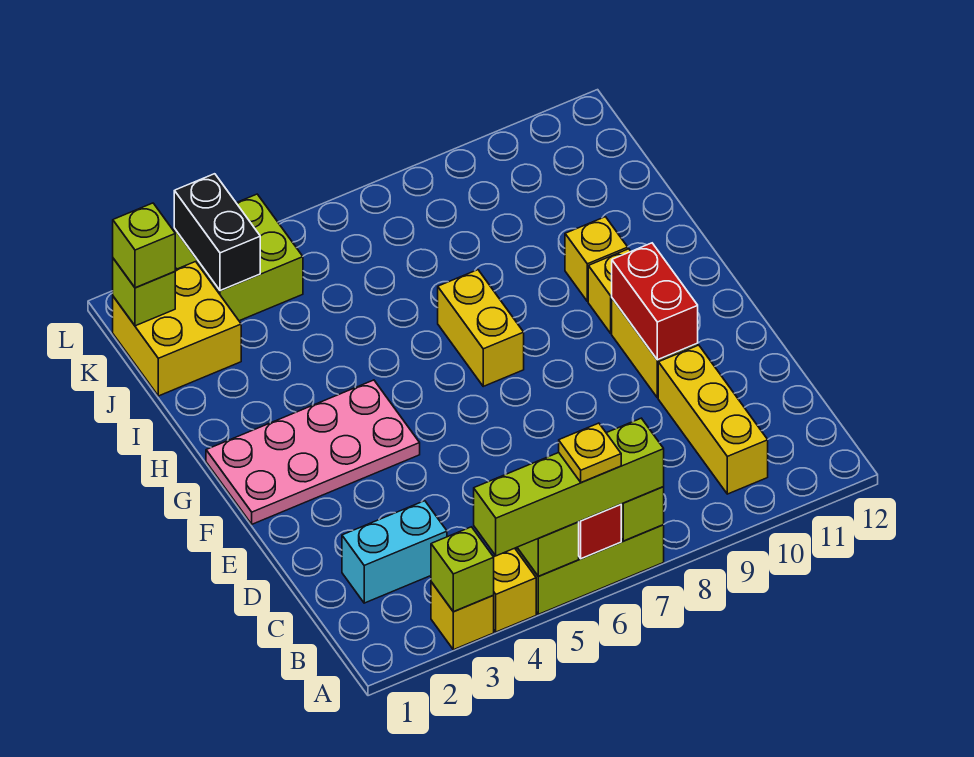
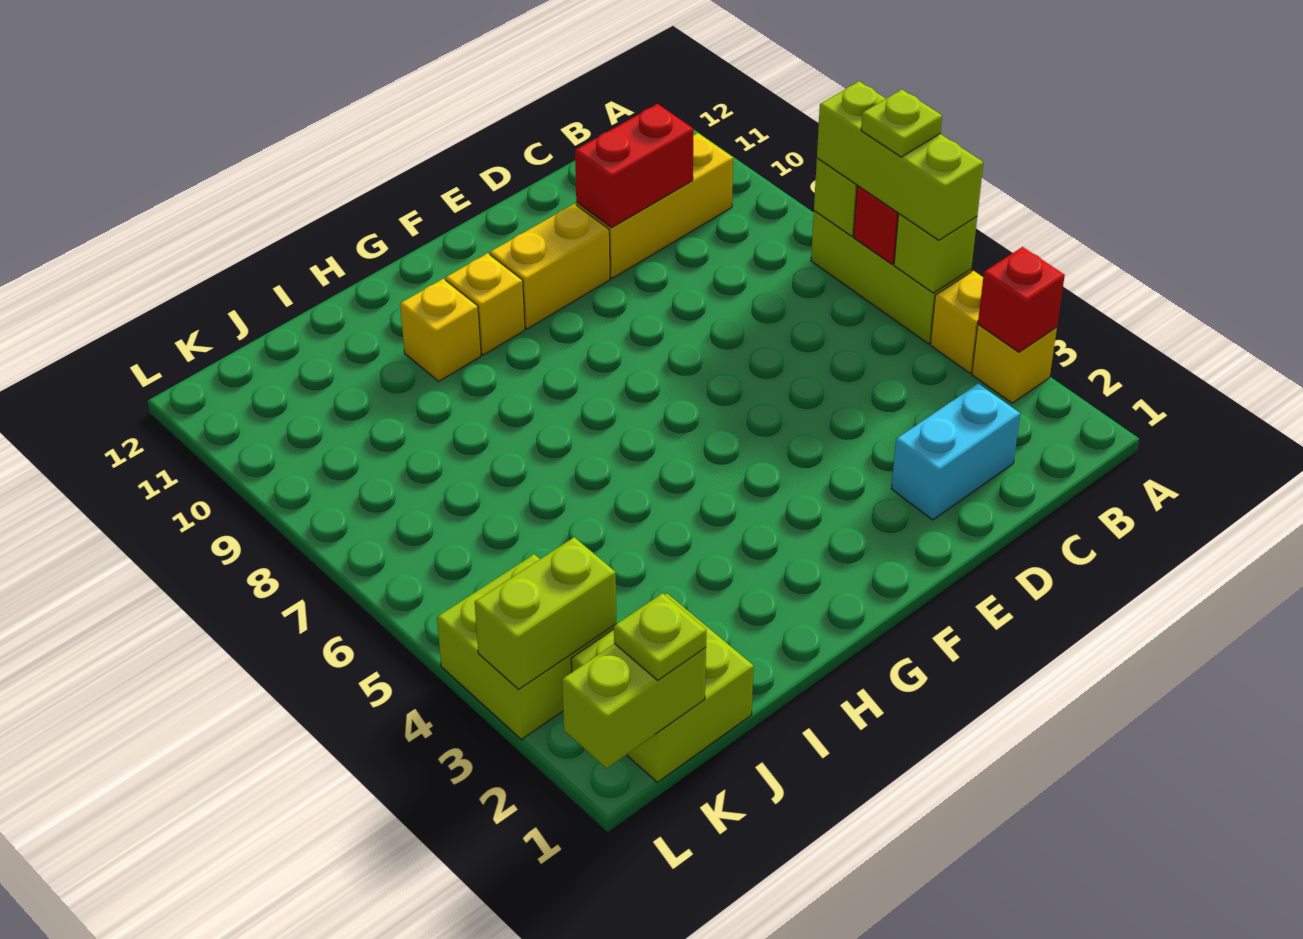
lime 1x1 brick [431,527,494,612] -> red 1x1 brick [978,247,1065,352]
lime 1x4 brick [474,418,664,556] -> lime 1x3 brick [817,81,983,240]
yellow 1x1 plate [559,423,621,483] -> lime 1x1 plate [861,90,942,157]
cyan 1x2 brick [342,501,447,603] -> cyan 1x2 brick turned to [891,384,1020,520]
red 1x2 brick [612,243,698,360] -> red 1x2 brick moved to [575,104,694,228]
pink 2x4 plate [206,380,420,524] -> none
yellow 1x2 brick [438,270,524,386] -> none
yellow 2x2 brick [113,262,241,396] -> lime 2x2 brick [571,594,754,782]
lime 1x1 brick [113,258,175,326] -> lime 1x2 brick [562,644,706,768]
lime 1x1 brick [113,203,175,288] -> lime 1x1 plate [614,593,706,680]
black 1x2 brick [174,174,260,291] -> lime 1x2 brick [475,537,616,690]

